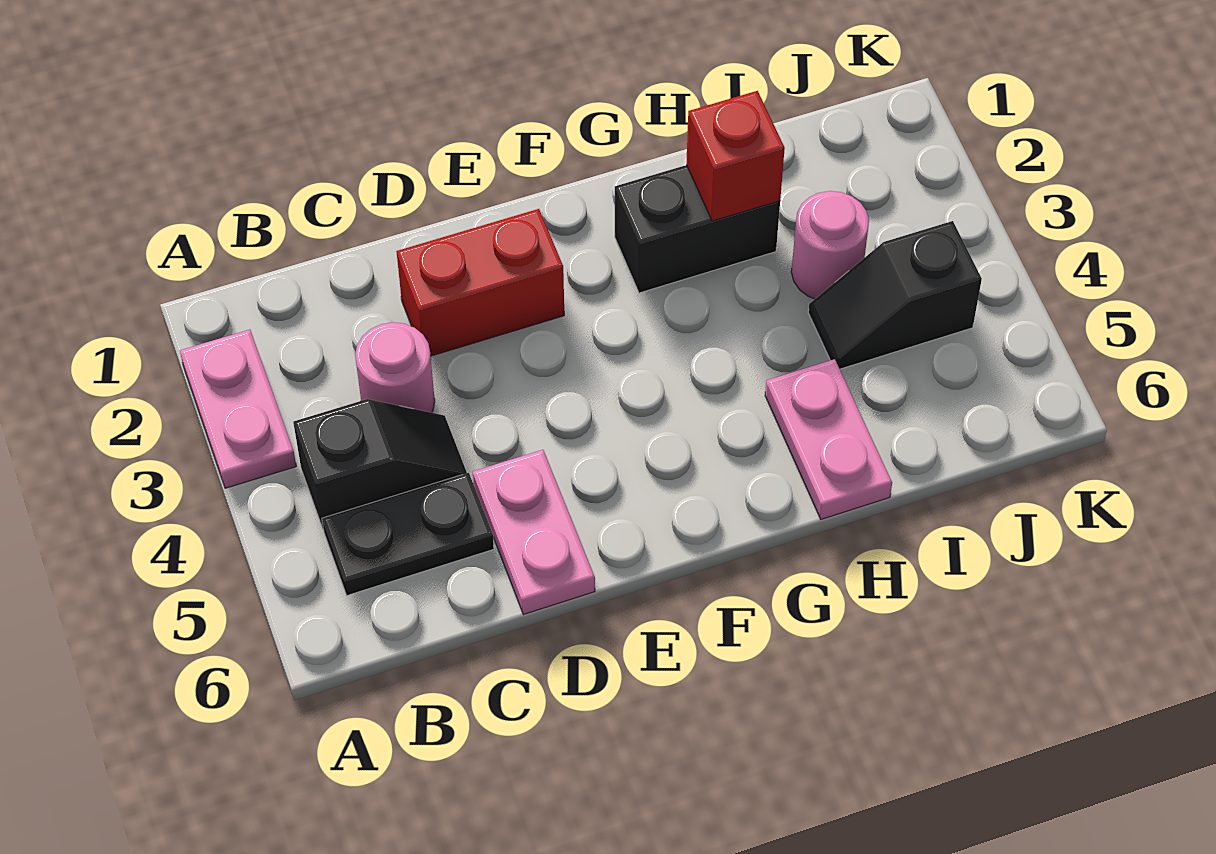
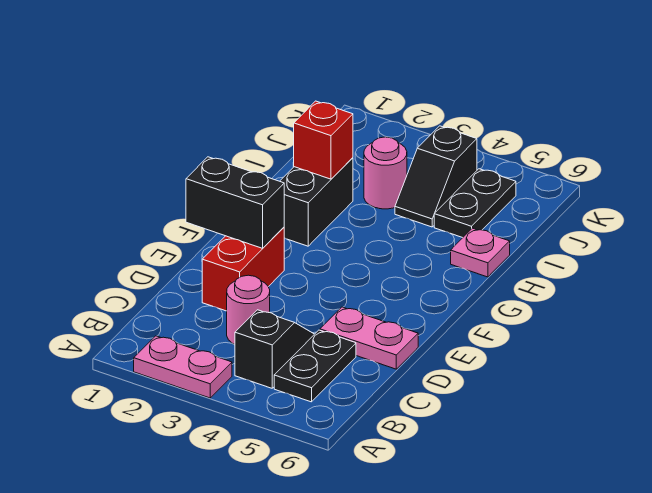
none -> black 1x2 brick [186,157,284,248]
pink 1x2 plate [765,359,892,519] -> pink 1x1 plate [451,228,510,277]
none -> black 1x2 plate [434,169,516,238]

